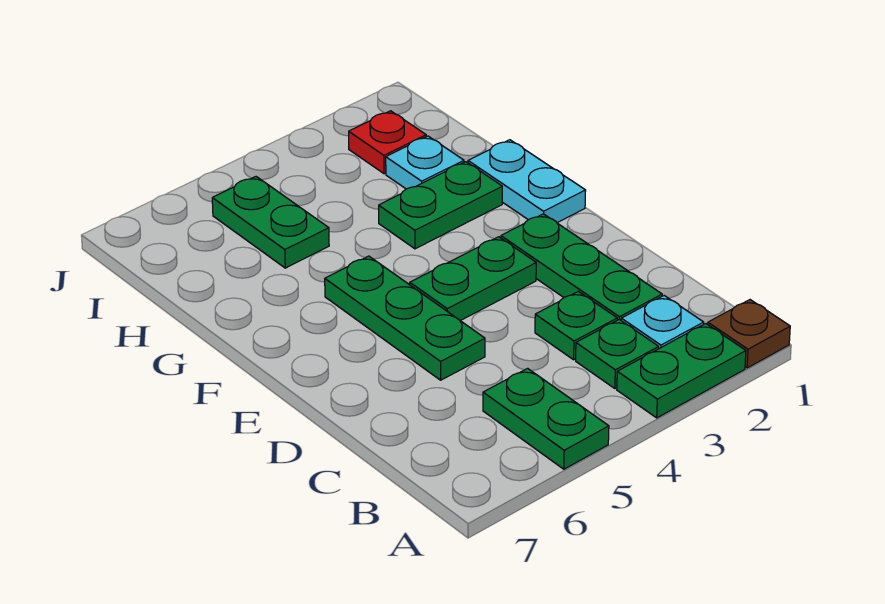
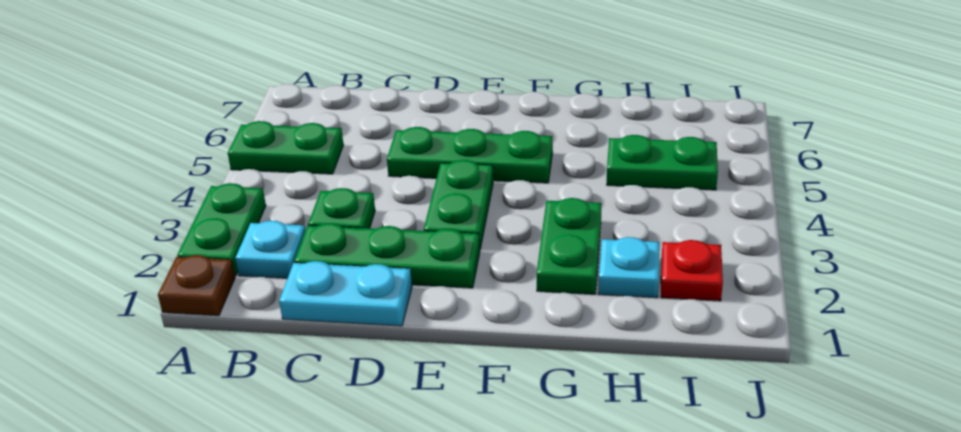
green 1x1 plate [576,320,659,389] -> none
cyan 1x2 plate [468,140,586,223] -> cyan 1x2 plate moved to [279,261,412,326]

